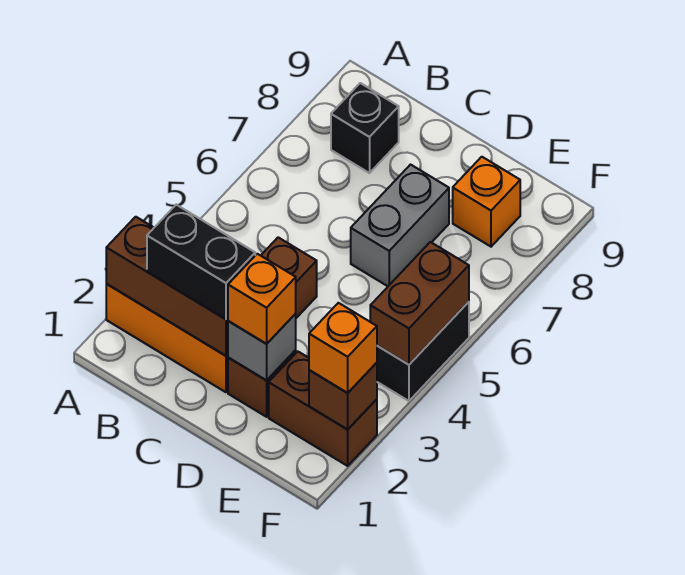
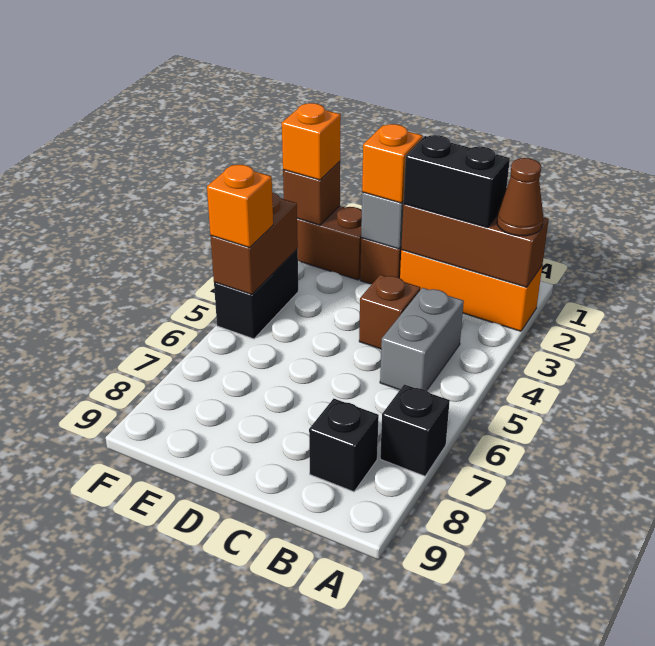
none -> brown 1x1 cone [497,158,543,236]
none -> black 1x1 brick [380,384,450,476]
grey 1x2 brick [351,165,449,286] -> grey 1x2 brick moved to [380,288,464,391]
orange 1x1 brick [453,157,520,247] -> orange 1x1 brick moved to [207,165,273,248]

